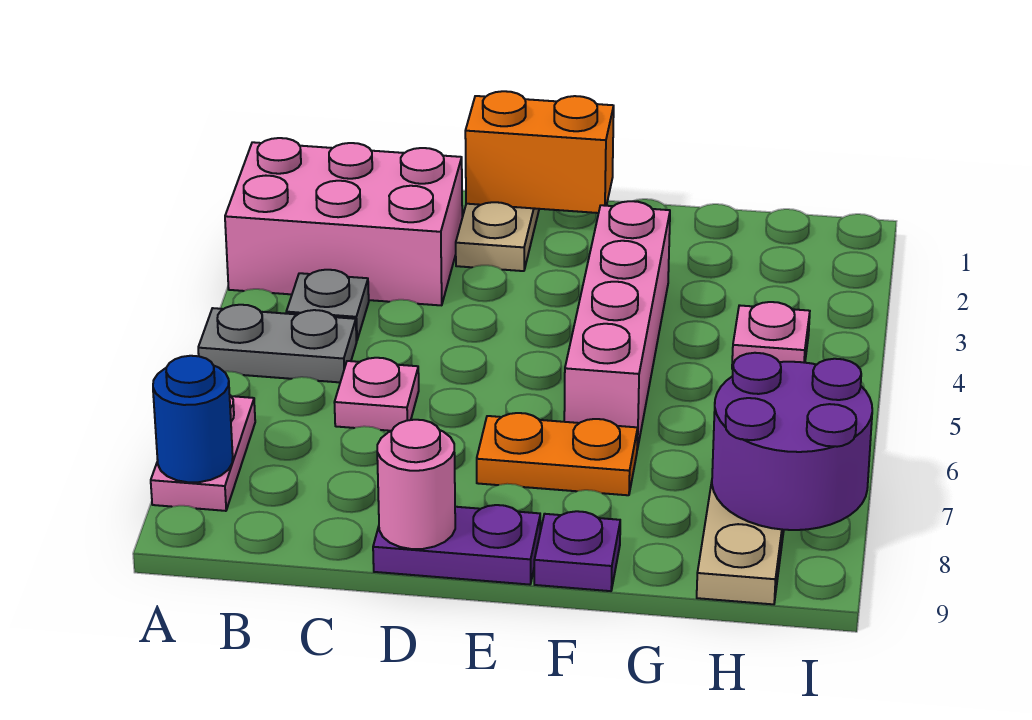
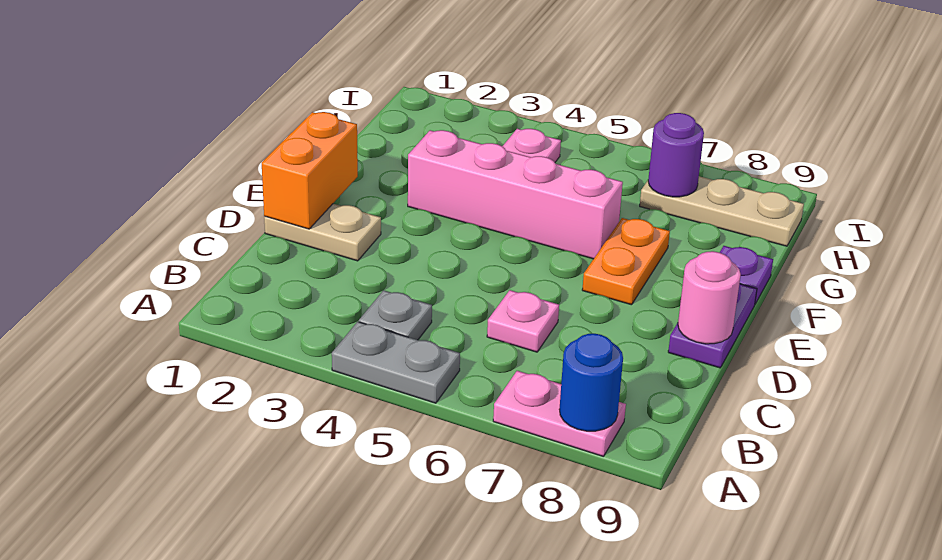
pink 2x3 brick [225,138,462,305] -> none
grey 1x2 plate [198,305,357,382] -> grey 1x2 plate turned to [332,322,460,403]
purple 2x2 round brick [712,353,872,530] -> purple 1x1 round brick [648,113,704,197]

